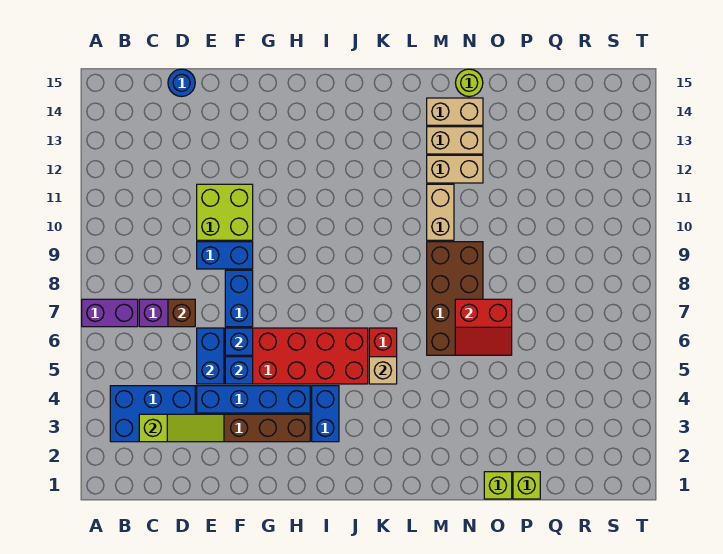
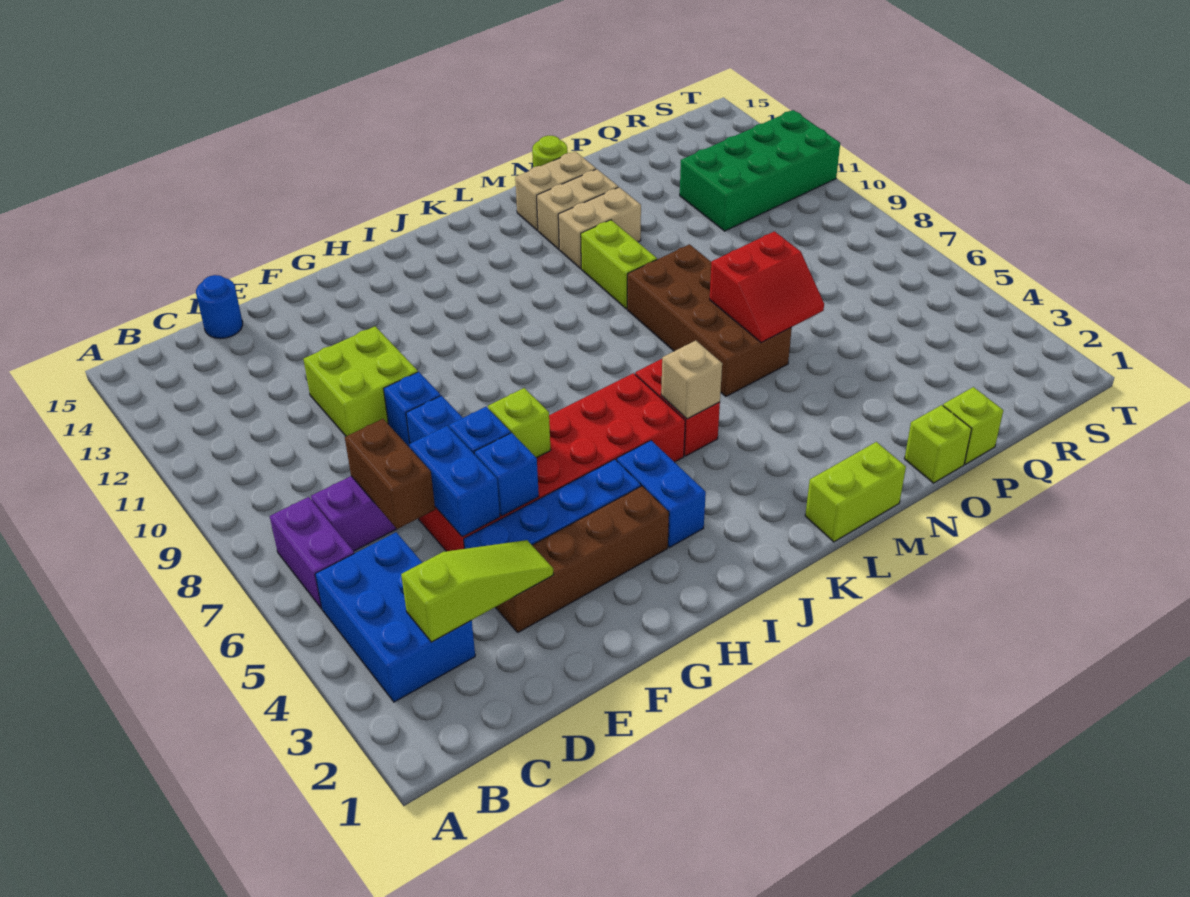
purple 1x2 brick [82,299,138,327] -> purple 1x2 brick turned to [270,497,354,609]
blue 2x3 brick [110,386,195,442] -> blue 2x3 brick turned to [315,532,475,702]
brown 1x1 brick [168,299,195,327] -> brown 1x2 brick [345,419,435,529]
blue 1x2 brick [197,242,253,269] -> blue 1x1 brick [384,372,441,447]
none -> lime 1x1 brick [488,388,551,458]
none -> lime 1x2 brick [805,442,906,542]
tan 1x2 brick [427,184,454,240] -> lime 1x2 brick [581,220,657,309]
none -> green 2x4 brick [680,110,840,231]

